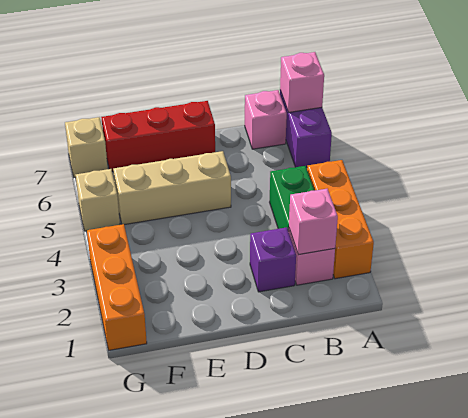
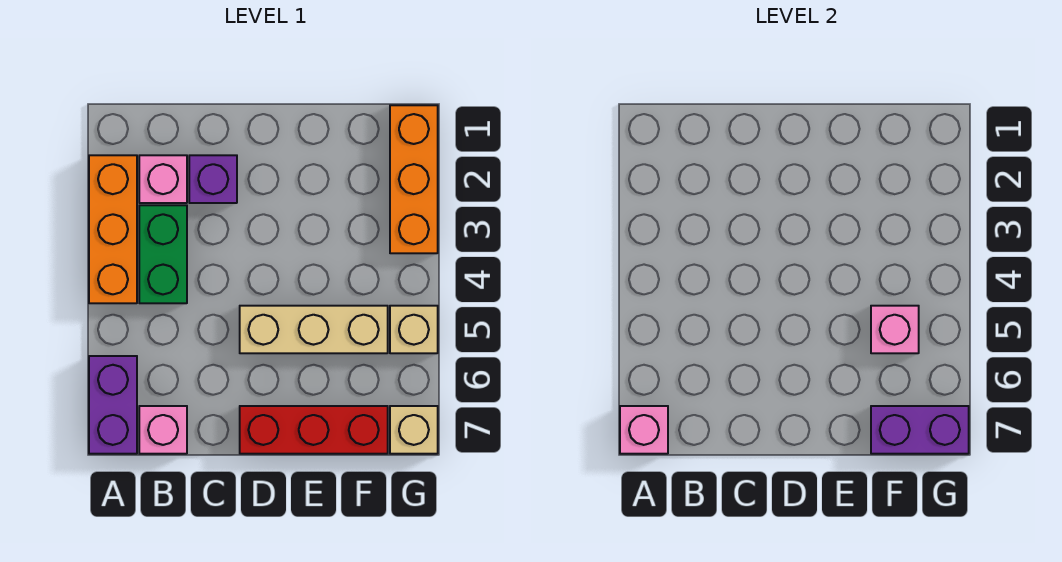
pink 1x1 brick [289,189,338,255] -> pink 1x1 brick moved to [871,306,919,353]
none -> purple 1x2 brick [871,406,969,454]

